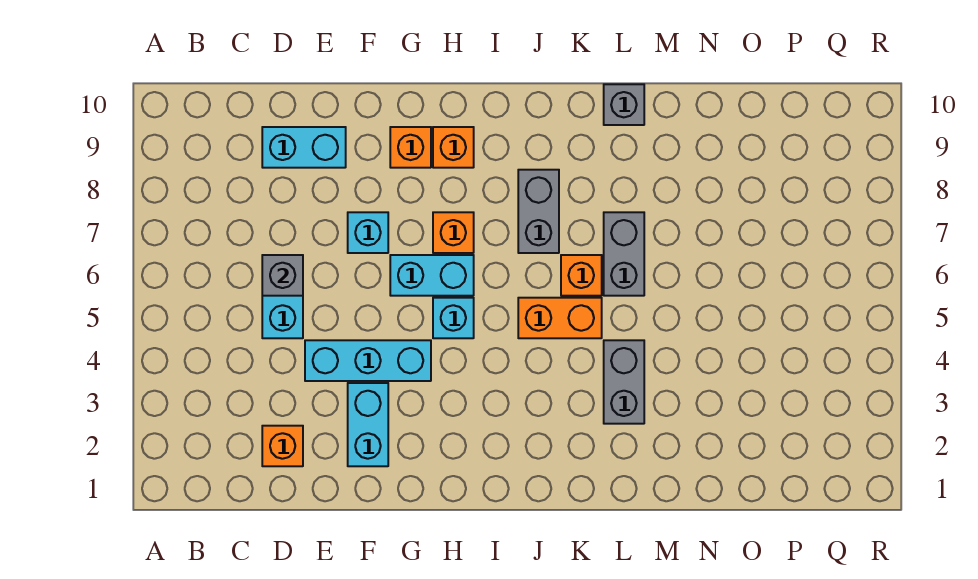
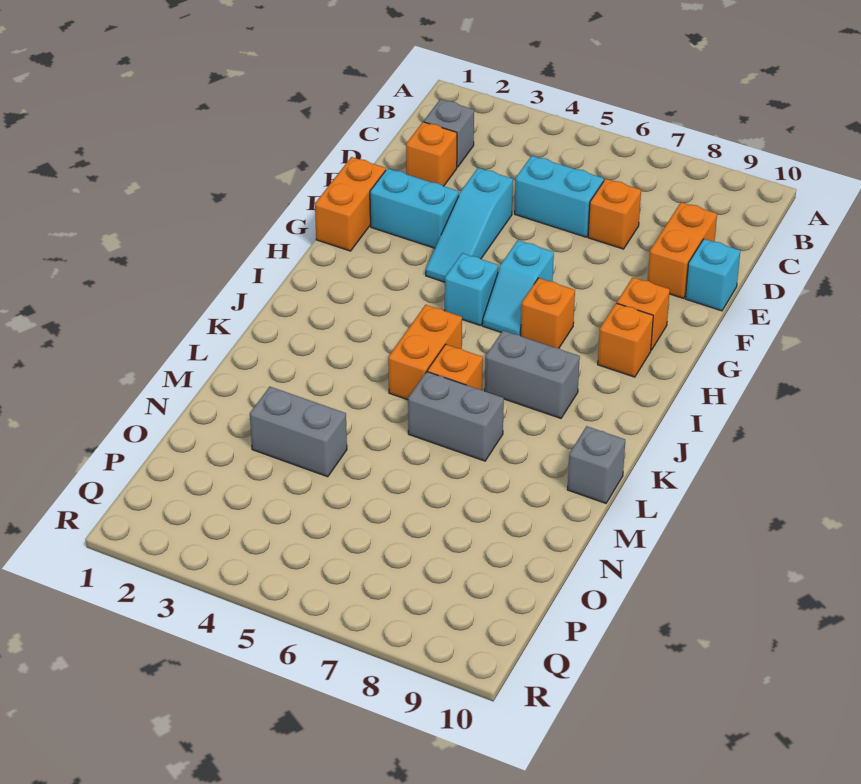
grey 1x1 brick [262,255,303,296] -> grey 1x1 brick moved to [424,99,474,167]
none -> orange 1x1 brick [588,179,641,249]
cyan 1x2 brick [262,127,346,168] -> orange 1x2 brick [648,202,717,298]
cyan 1x3 brick [305,340,431,381] -> cyan 1x3 slope [426,168,513,282]
none -> orange 1x2 brick [315,157,386,251]
cyan 1x1 brick [348,212,388,253] -> cyan 1x1 brick moved to [685,239,740,311]
cyan 1x2 brick [390,255,474,296] -> cyan 1x2 slope [482,240,554,336]
grey 1x2 brick [604,340,644,424] -> grey 1x2 brick moved to [250,387,347,477]

